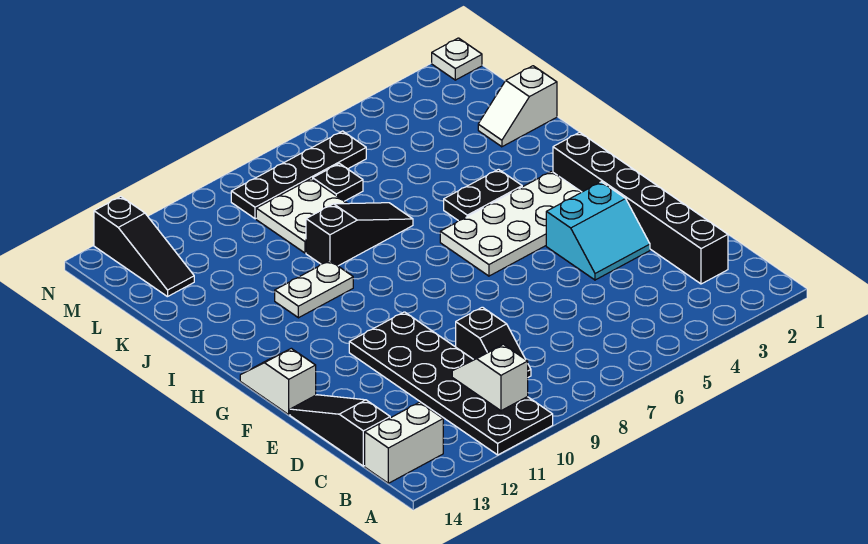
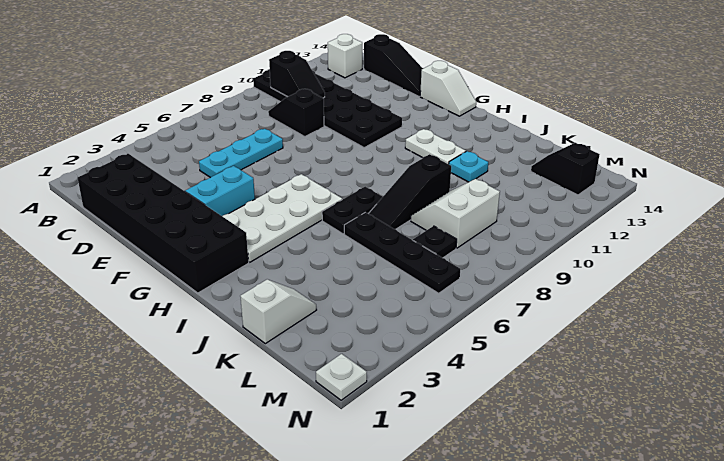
white 1x2 slope [452,344,528,411] -> black 1x2 slope [269,51,325,98]
white 1x2 brick [365,402,443,483] -> white 1x1 brick [328,34,362,78]
black 1x6 brick [553,132,728,284] -> black 2x6 brick [78,154,249,293]
none -> cyan 1x3 plate [199,129,283,178]
black 1x2 plate [444,169,522,221] -> black 1x2 plate moved to [322,187,383,234]
white 1x2 plate [275,260,353,318] -> white 1x2 plate turned to [405,129,466,164]
none -> cyan 1x1 plate [449,151,488,182]
white 2x2 plate [256,179,347,253] -> white 2x2 slope [411,179,500,248]
black 1x3 slope [94,196,194,297] -> black 1x2 slope [531,143,600,195]
black 1x4 plate [231,131,366,219] -> black 1x4 plate turned to [344,212,461,293]

